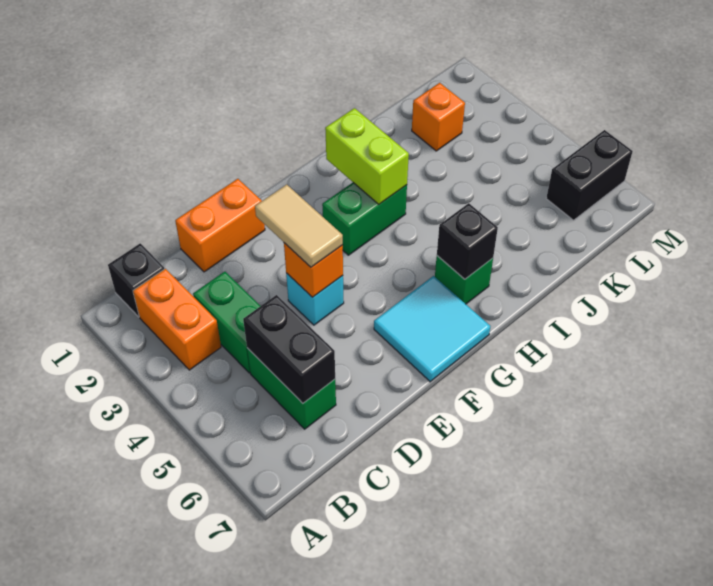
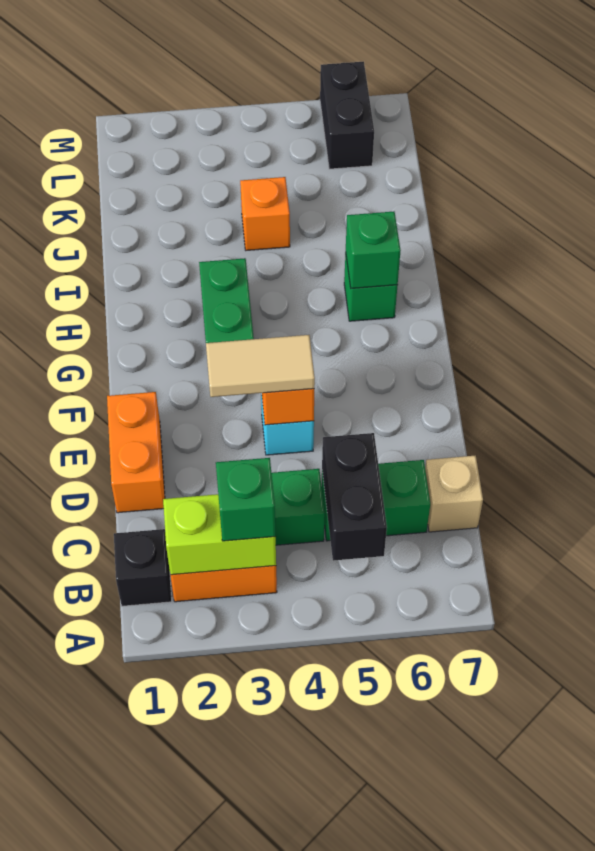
none -> green 1x1 brick [216,458,276,541]
black 1x2 brick [243,295,335,403] -> black 1x2 brick turned to [322,433,387,561]
none -> tan 1x1 brick [425,455,483,532]
cyan 2x2 tile [374,276,490,382] -> none
lime 1x2 brick [325,108,409,204] -> lime 1x2 brick moved to [163,494,276,575]
black 1x1 brick [437,203,498,279] -> green 1x1 brick [346,212,401,289]
orange 1x1 brick [412,83,465,151] -> orange 1x1 brick moved to [240,177,290,250]

